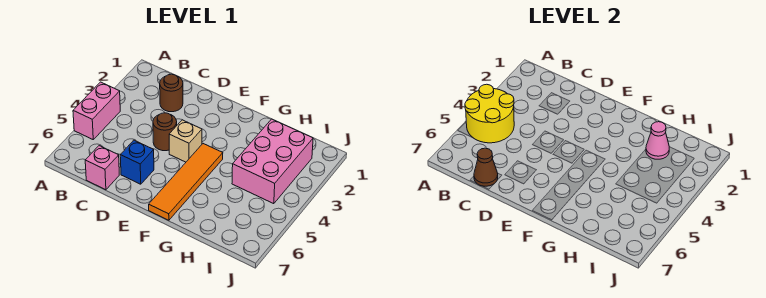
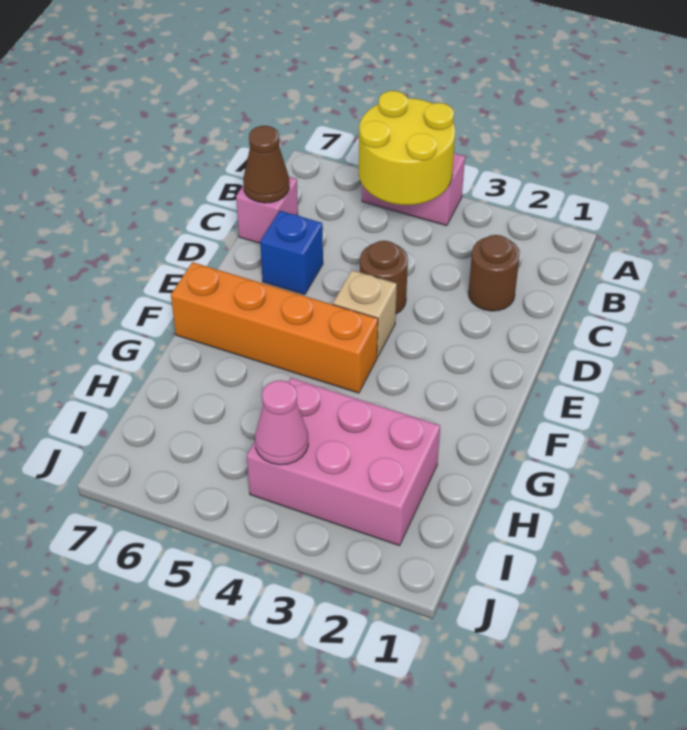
orange 1x4 tile [149,144,223,220] -> orange 1x4 brick [171,262,378,393]
pink 1x1 cone [646,122,669,159] -> pink 1x1 cone moved to [255,380,308,465]

